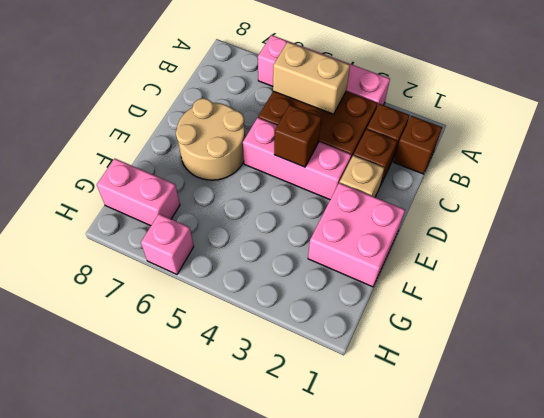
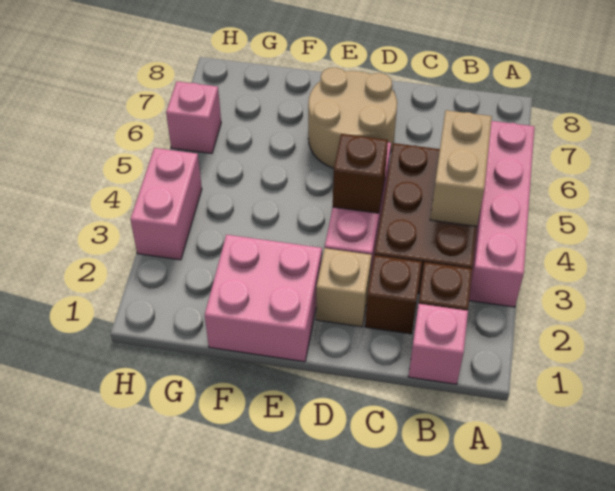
brown 1x1 brick [394,116,442,174] -> pink 1x1 brick [408,304,468,384]
pink 1x2 brick [97,159,180,226] -> pink 1x2 brick moved to [130,148,202,260]

